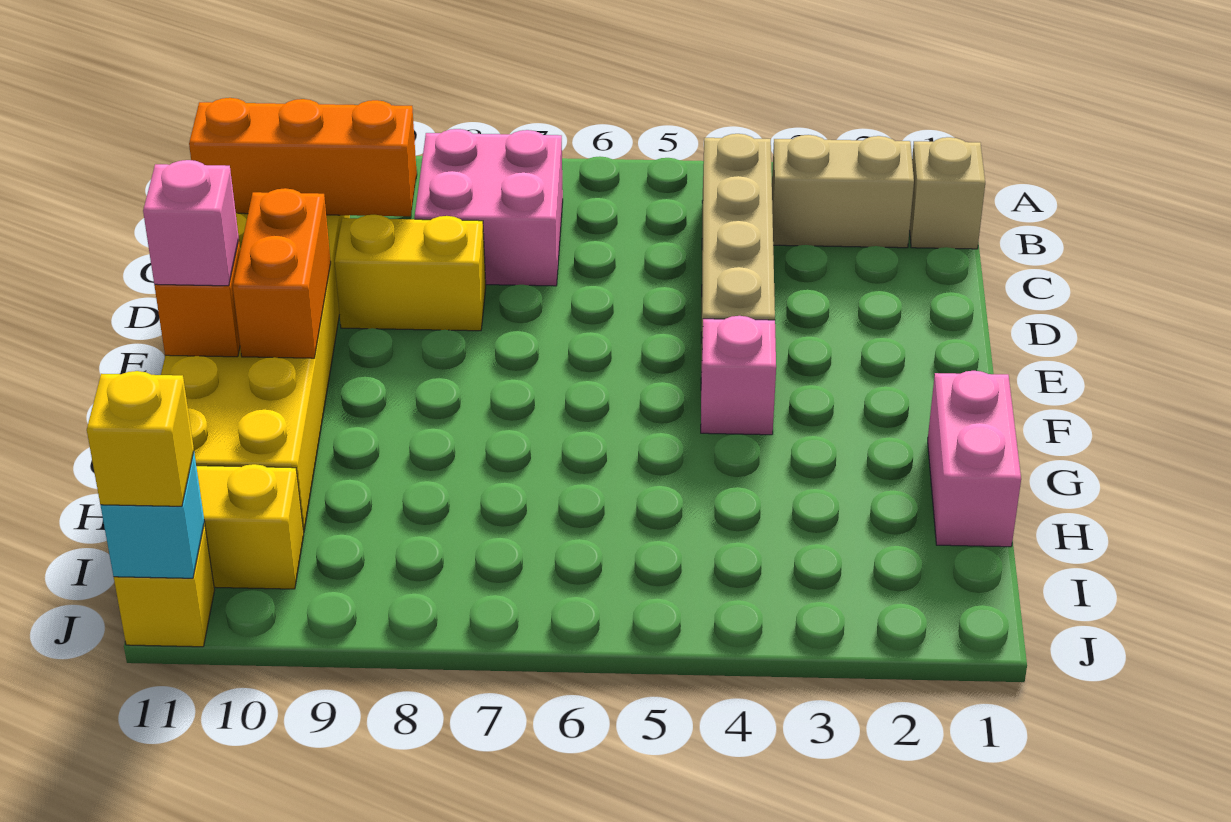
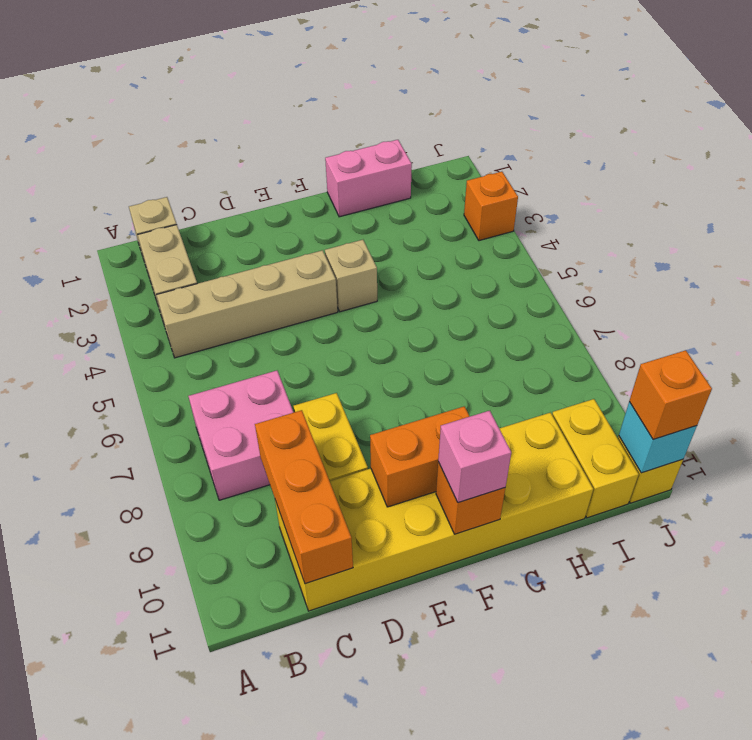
pink 1x1 brick [701,316,776,435] -> tan 1x1 brick [325,240,377,312]
none -> orange 1x1 brick [464,172,518,241]
yellow 1x1 brick [87,371,194,506] -> orange 1x1 brick [629,350,712,440]

